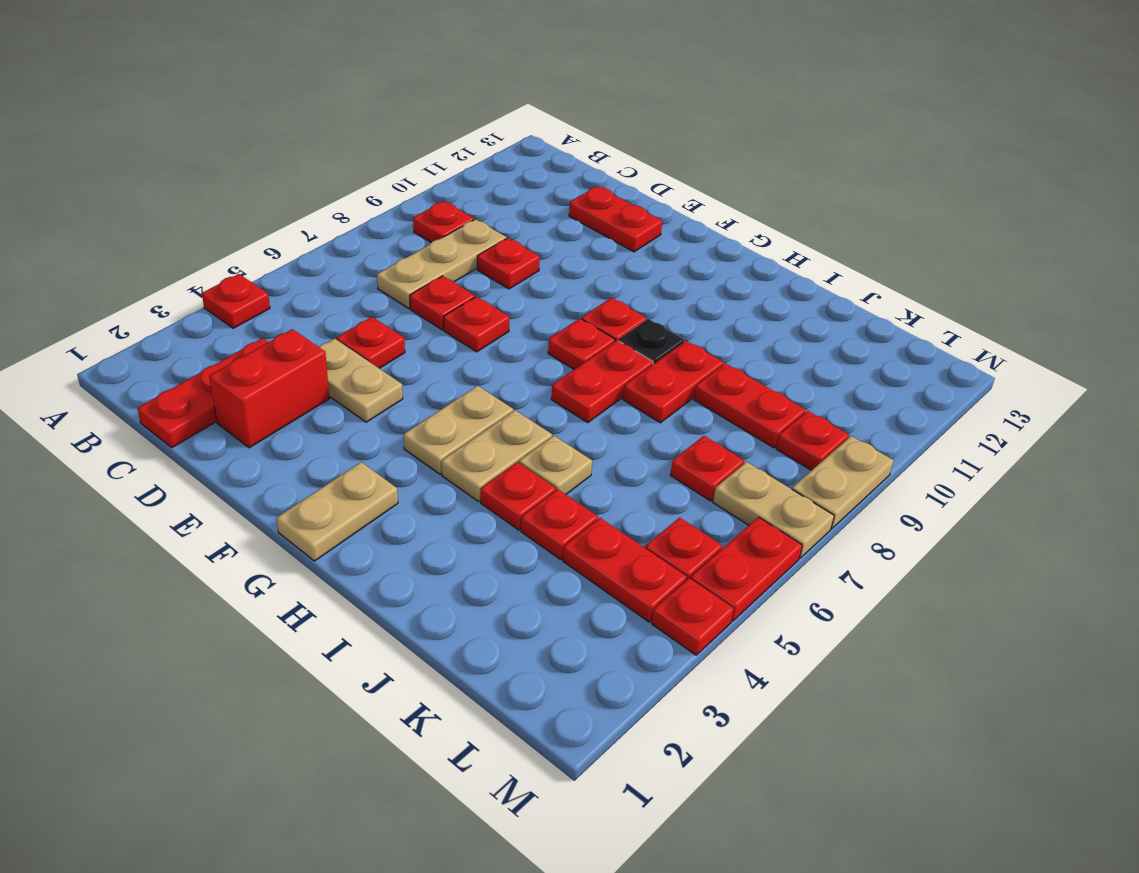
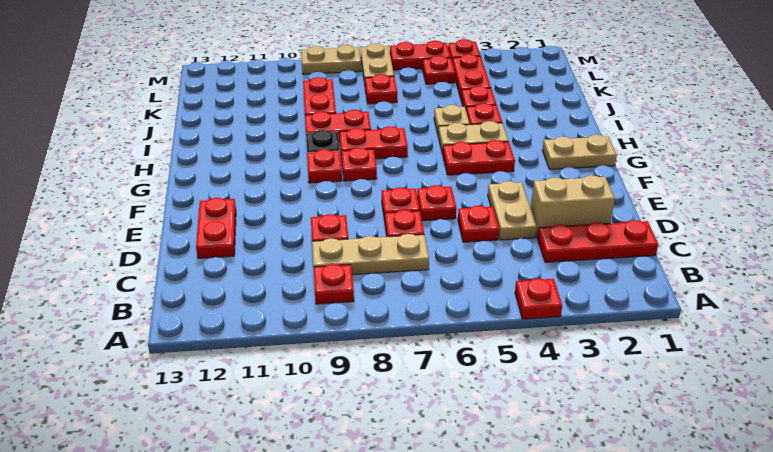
red 1x2 brick [209,329,329,448] -> tan 1x2 brick [531,175,615,238]
tan 1x2 plate [404,386,513,474] -> red 1x2 plate [443,140,515,175]
red 1x1 plate [776,411,849,470] -> red 1x1 plate moved to [417,185,456,221]

